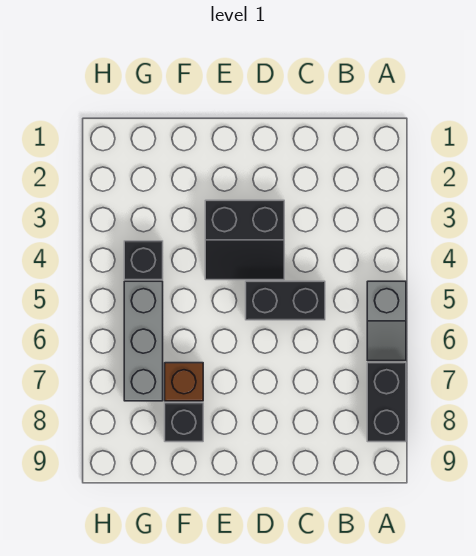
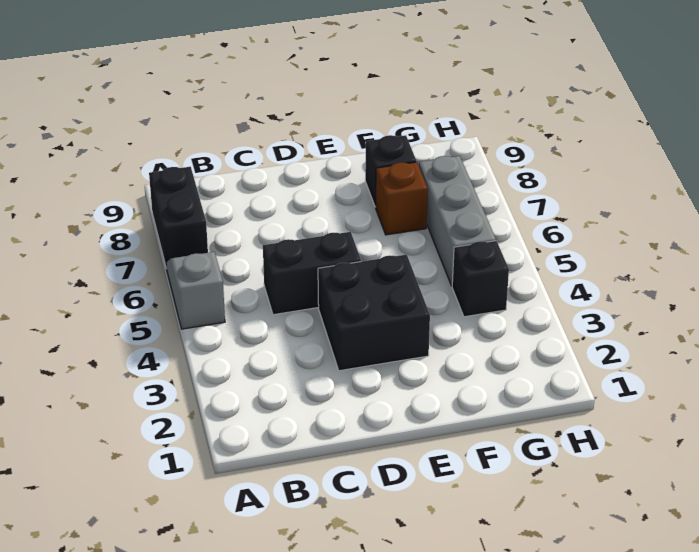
black 2x2 slope [205,200,284,280] -> black 2x2 brick [318,255,430,371]

